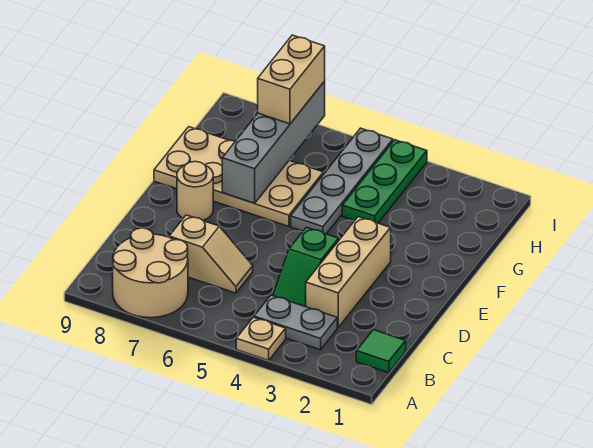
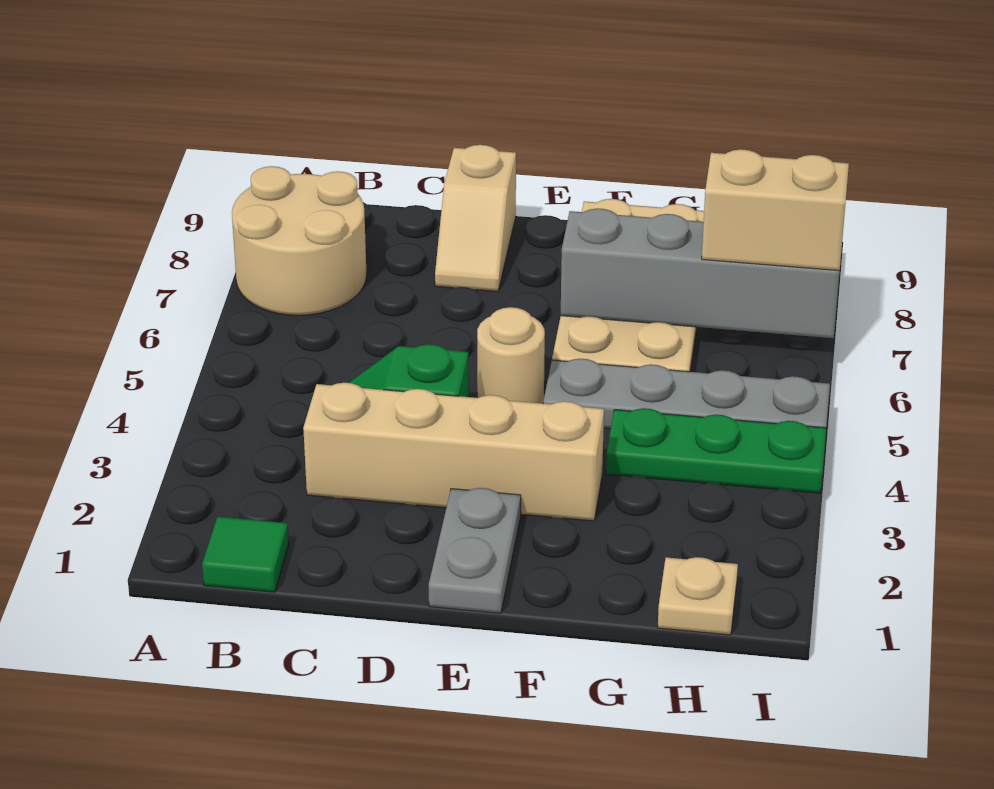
tan 1x1 plate [236,317,286,360] -> tan 1x1 plate moved to [658,557,738,635]
grey 1x2 plate [254,295,337,350] -> grey 1x2 plate moved to [429,488,521,613]
tan 1x3 brick [306,217,391,327] -> tan 1x4 brick [303,383,604,521]
tan 1x2 slope [169,215,253,293] -> tan 1x2 slope moved to [435,145,516,291]
tan 1x1 round brick [177,161,213,220] -> tan 1x1 round brick moved to [477,307,545,403]

